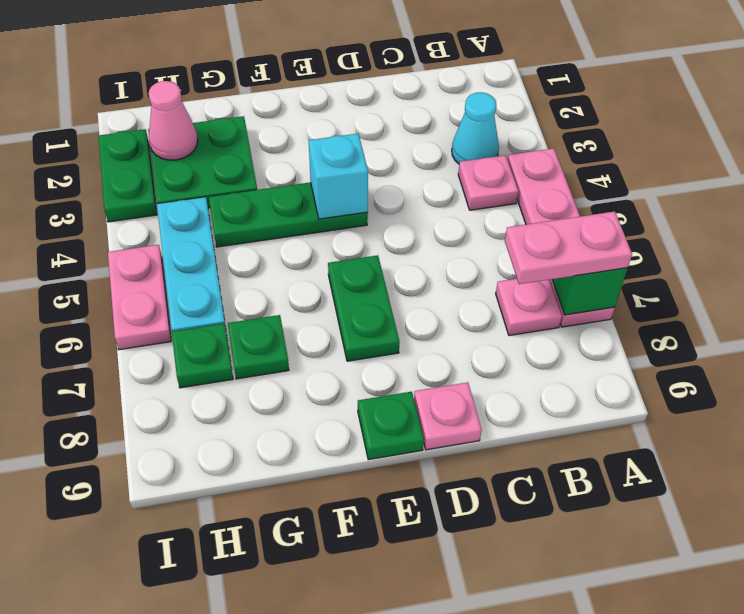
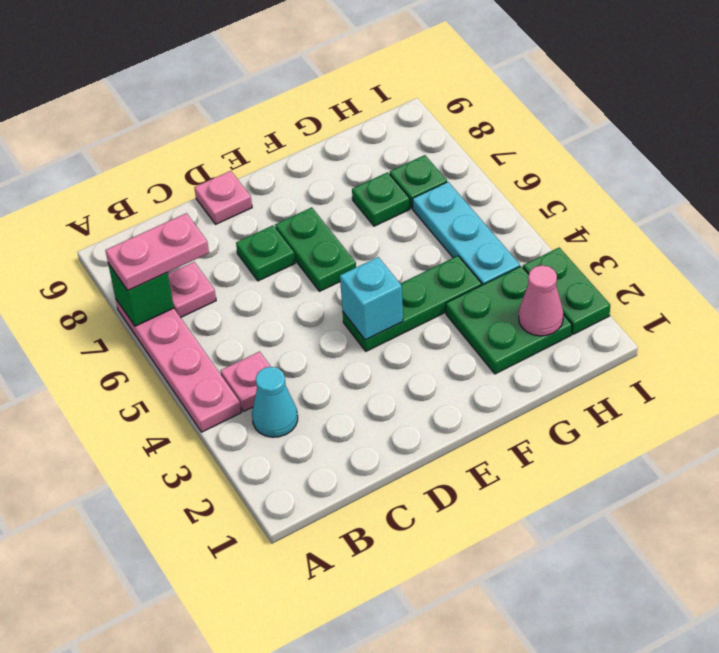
green 1x1 plate [358,392,424,460] -> green 1x1 plate moved to [236,226,295,281]
pink 1x2 plate [108,245,171,350] -> none

